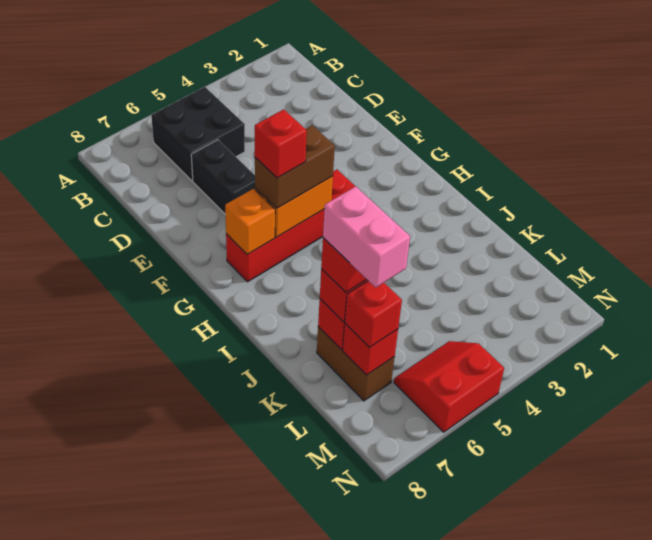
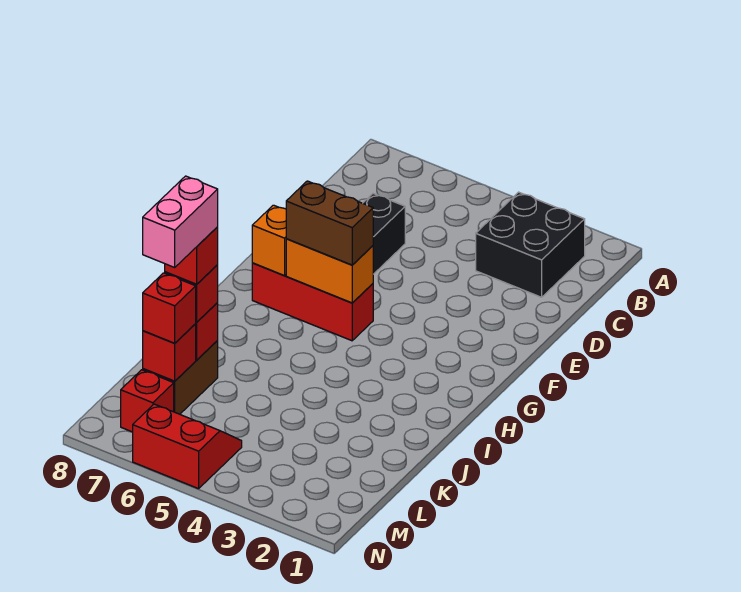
black 2x2 brick [151,87,245,181] -> black 2x2 brick moved to [476,192,585,297]
red 1x4 brick [226,170,355,282] -> red 1x3 brick [252,263,373,341]
red 1x1 brick [255,109,307,178] -> red 1x1 brick moved to [121,370,174,432]

